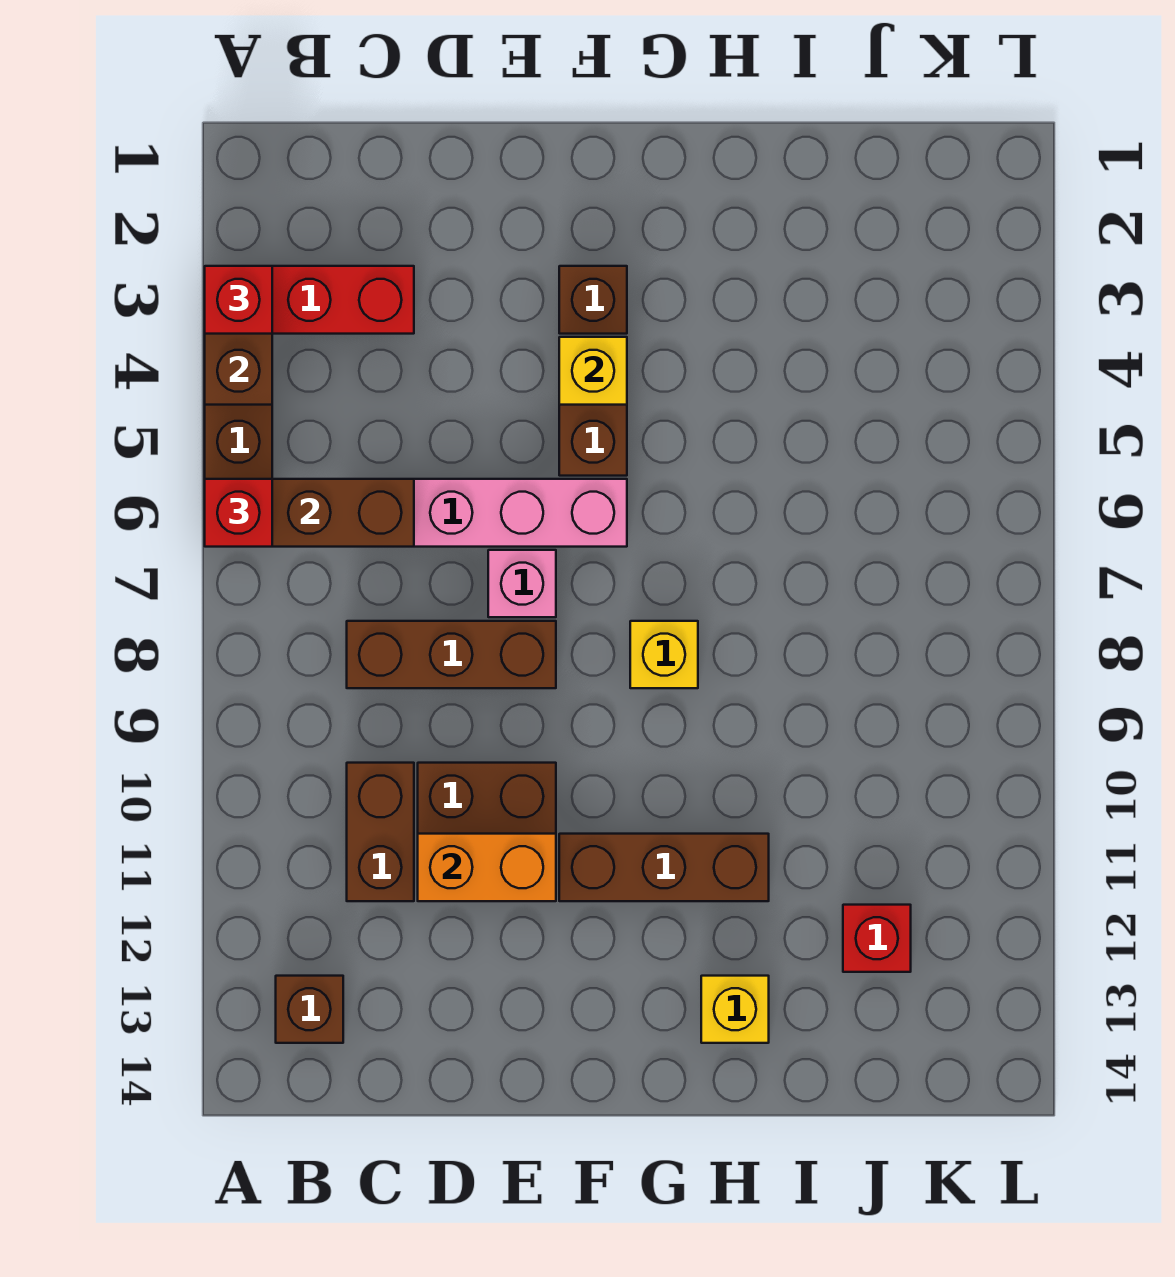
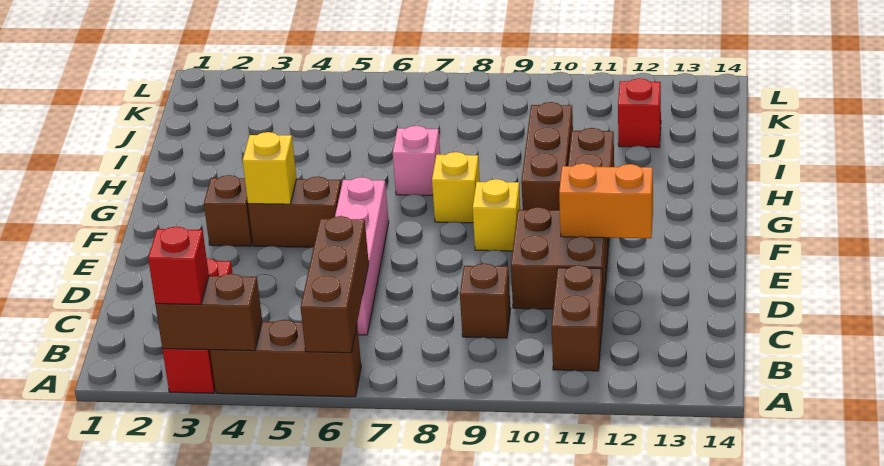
red 1x1 brick [205,479,272,547] -> none
brown 1x1 brick [276,976,343,1043] -> brown 1x1 brick moved to [460,264,511,338]
brown 1x3 brick [347,621,556,688] -> brown 1x3 brick moved to [521,102,573,210]
brown 1x2 brick [347,763,414,901] -> brown 1x2 brick turned to [551,265,603,371]
orange 1x2 brick [418,834,556,901] -> orange 1x2 brick turned to [559,163,653,238]
pink 1x1 brick [488,550,556,617] -> pink 1x1 brick moved to [393,126,440,195]
yellow 1x1 brick [701,976,769,1043] -> yellow 1x1 brick moved to [473,179,520,251]

